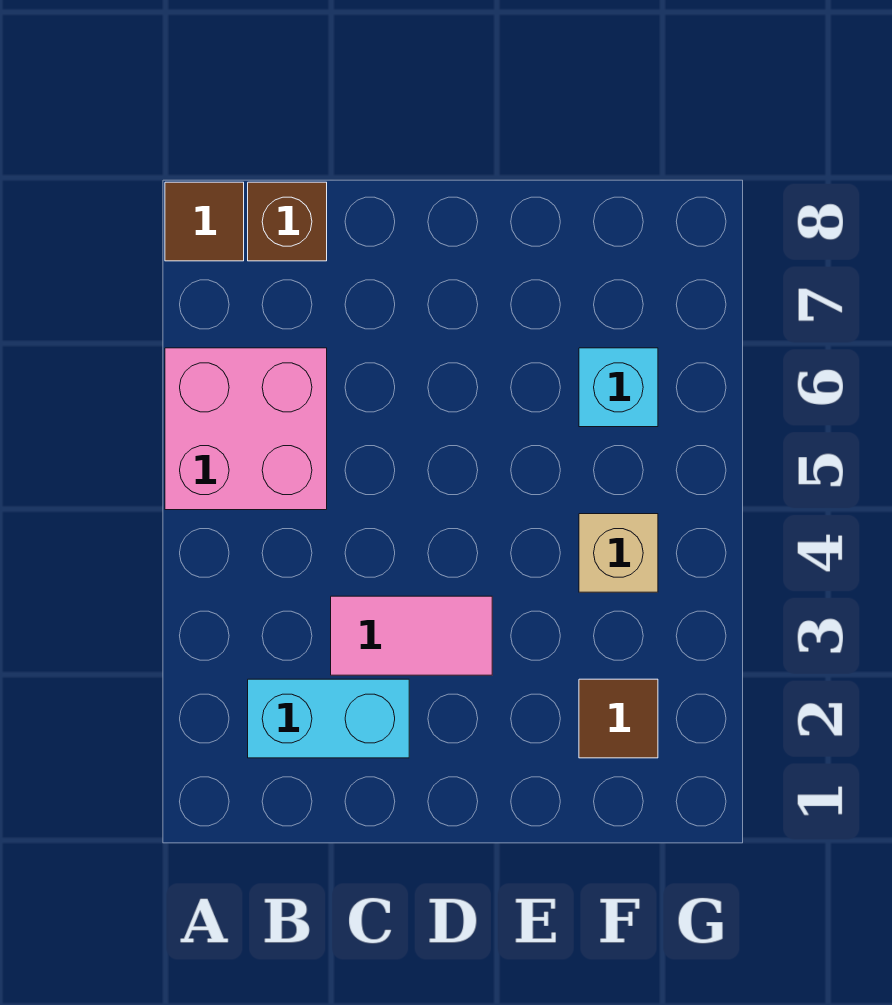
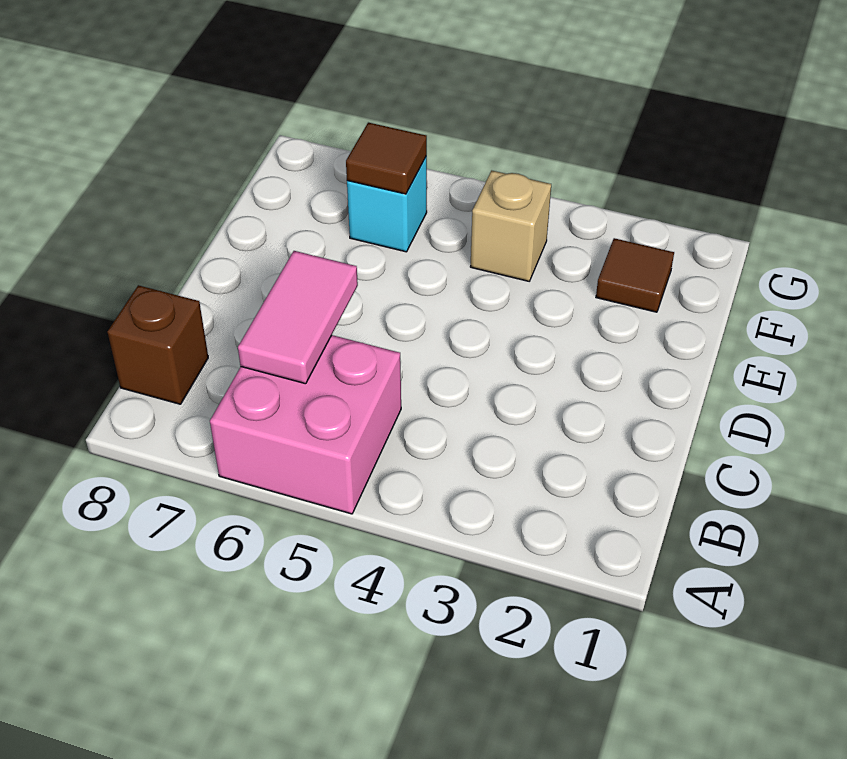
brown 1x1 tile [165,182,244,261] -> brown 1x1 tile moved to [346,123,427,194]
cyan 1x2 brick [248,679,409,758] -> none
pink 1x2 tile [331,596,492,675] -> pink 1x2 tile moved to [238,251,358,384]

